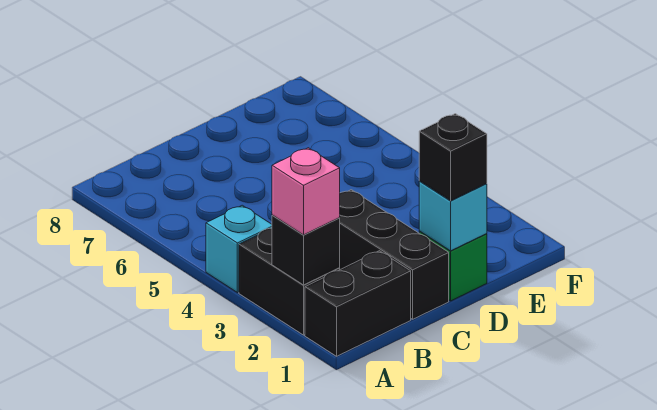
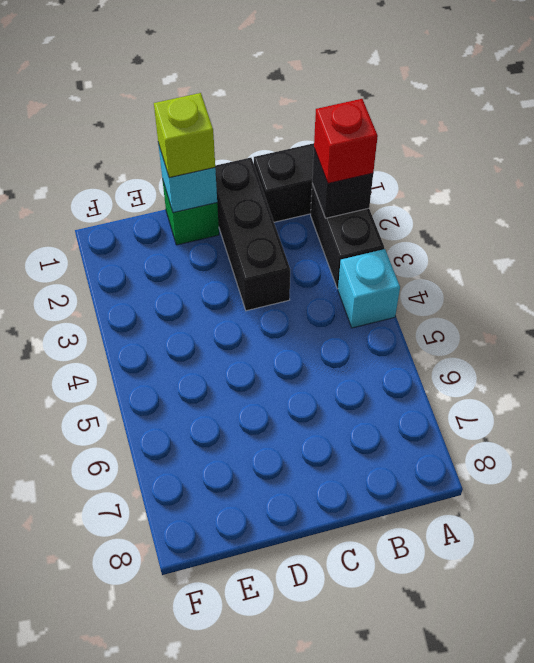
pink 1x1 brick [272,148,340,235] -> red 1x1 brick [314,99,378,183]
black 1x1 brick [419,114,487,201] -> lime 1x1 brick [154,93,215,178]

